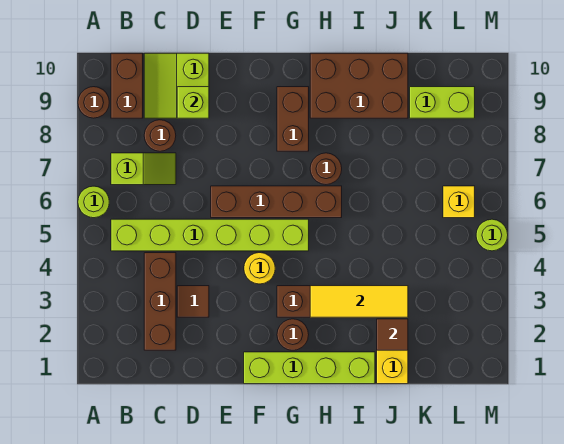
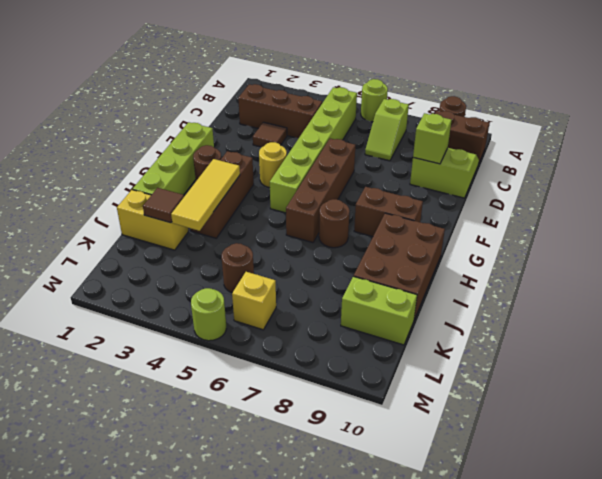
brown 1x1 round brick [144,120,176,151] -> brown 1x1 round brick moved to [222,243,254,293]
lime 1x2 brick [410,87,475,118] -> lime 1x2 brick turned to [341,276,417,345]

